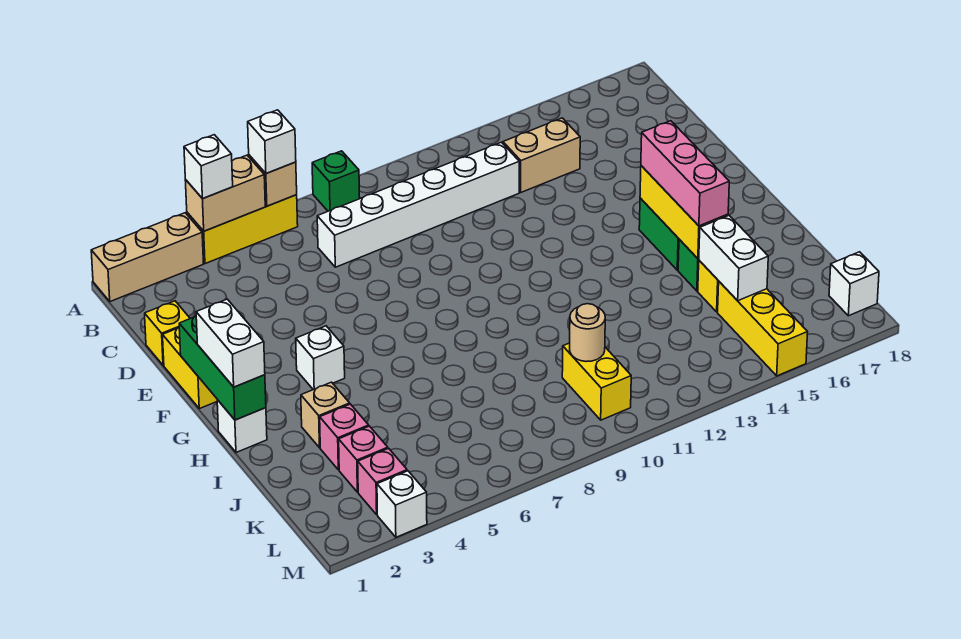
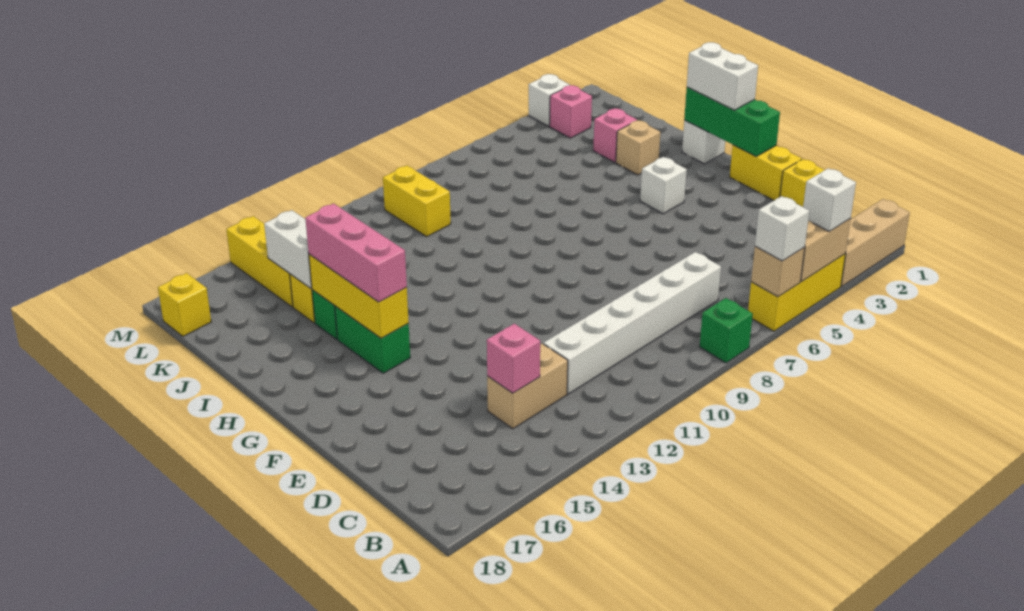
pink 1x1 brick [339,426,388,492] -> pink 1x1 brick moved to [487,324,540,393]
tan 1x1 round brick [570,304,605,361] -> none
white 1x1 brick [829,252,879,316] -> yellow 1x1 brick [158,273,211,336]

